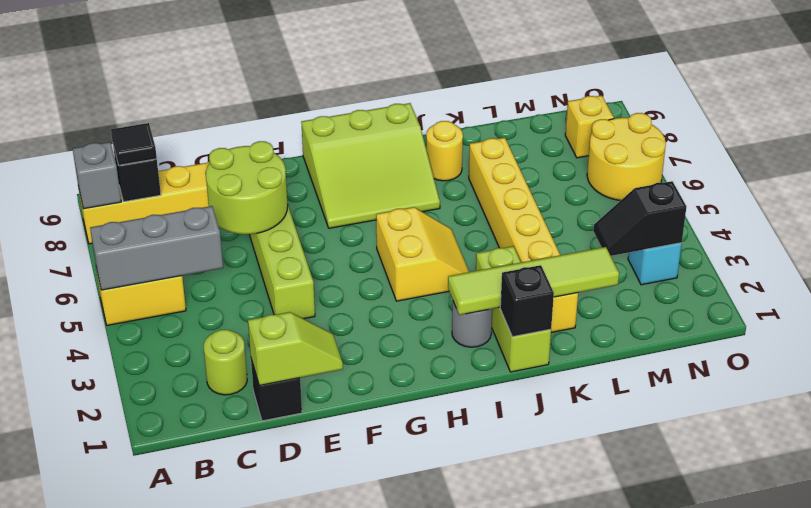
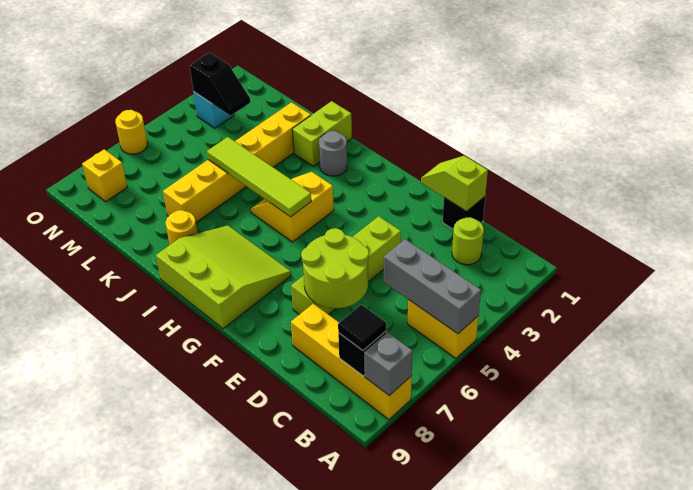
lime 1x4 tile [448,247,619,315] -> lime 1x4 tile moved to [207,137,311,217]
lime 1x3 brick [476,246,551,372] -> lime 1x2 brick [292,101,352,166]
black 1x1 brick [500,265,554,337] -> none
yellow 2x2 round brick [587,113,666,201] -> yellow 1x1 round brick [115,110,148,154]

